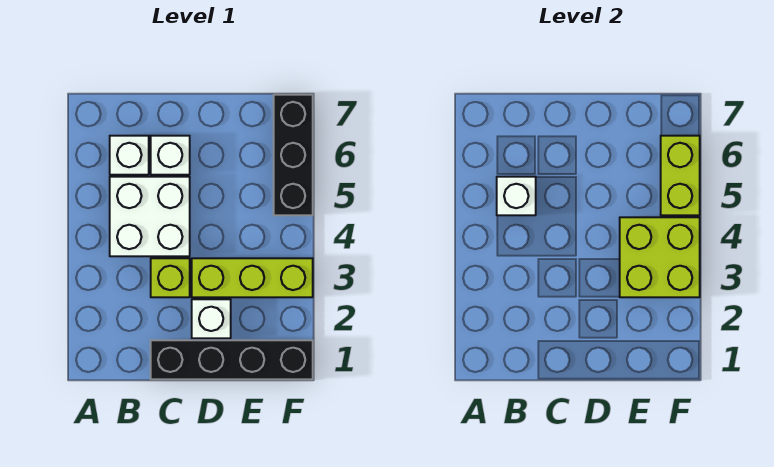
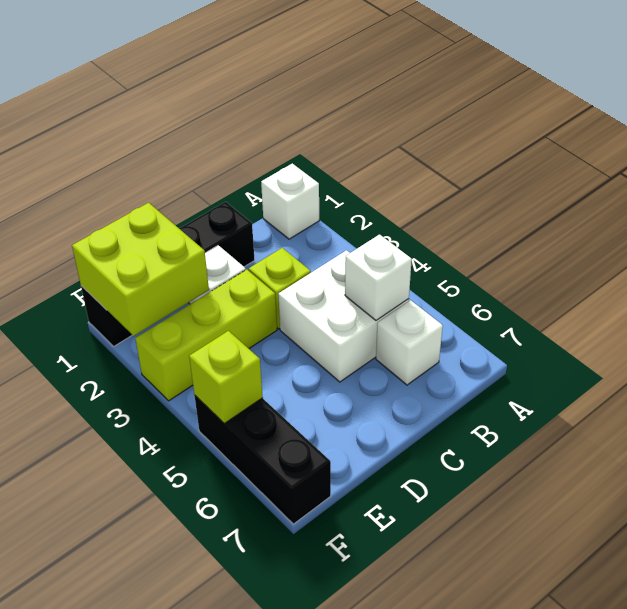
white 1x1 brick [151,136,190,175] -> white 1x1 brick moved to [261,163,319,239]
lime 2x2 brick [620,217,700,297] -> lime 2x2 brick moved to [72,203,209,336]
lime 1x2 brick [661,136,700,215] -> lime 1x1 brick [189,331,263,423]

